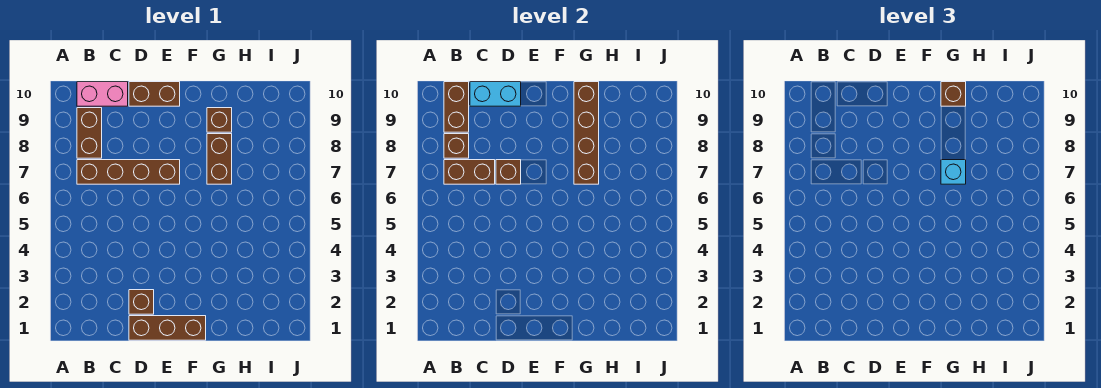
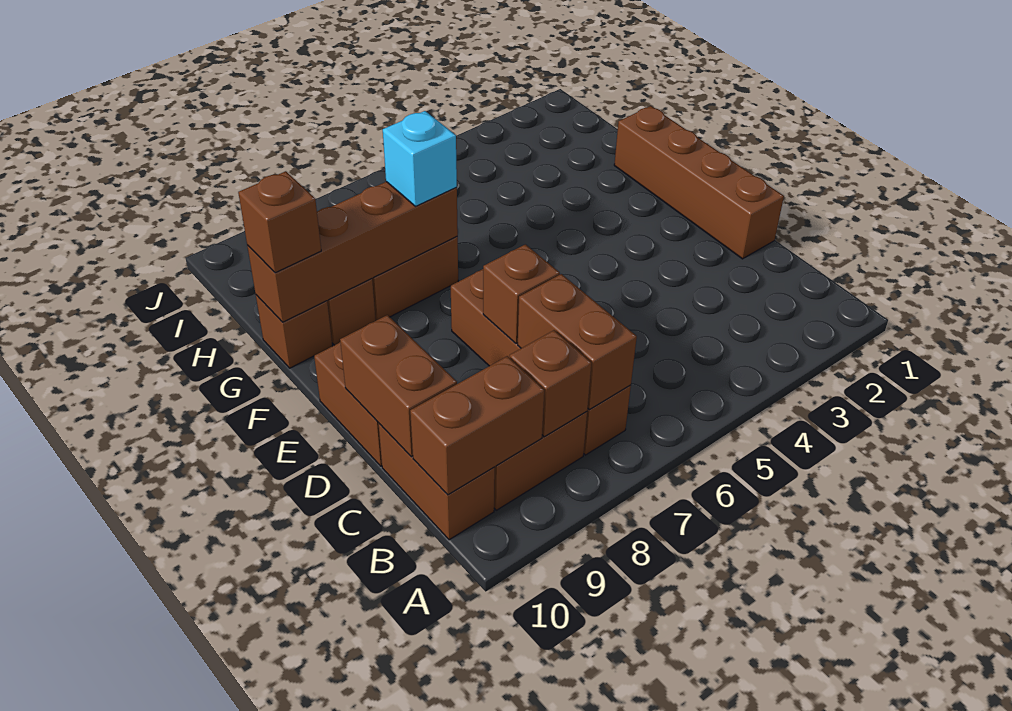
pink 1x2 brick [77,82,128,106] -> brown 1x2 brick [378,423,495,540]
cyan 1x2 brick [470,82,521,106] -> brown 1x2 brick [340,315,457,457]
brown 1x3 brick [129,316,206,340] -> brown 1x4 brick [614,106,784,259]
brown 1x1 brick [129,290,154,314] -> brown 1x1 brick moved to [256,295,332,368]

